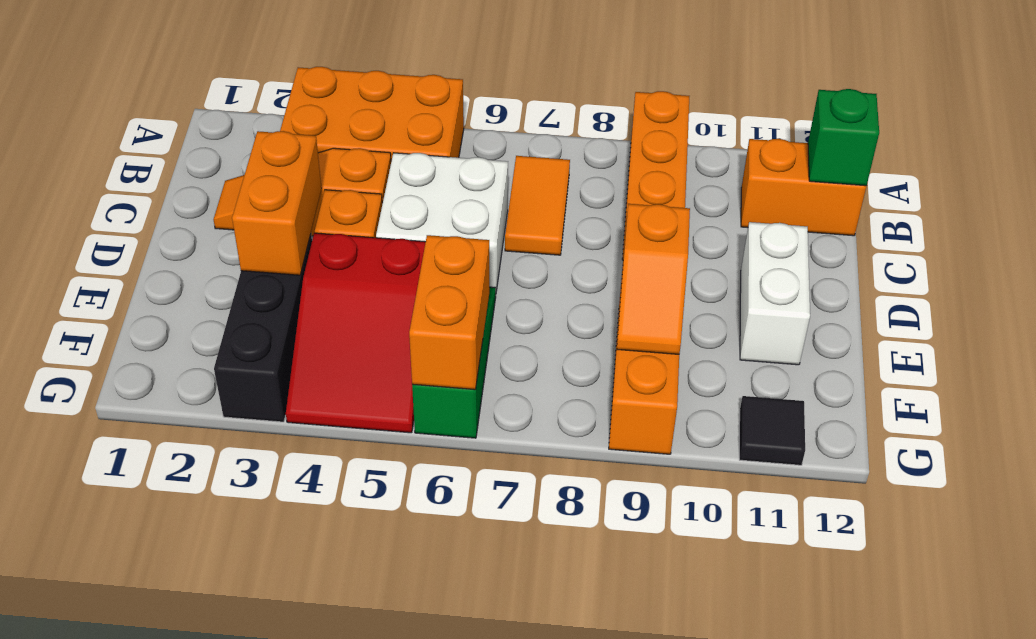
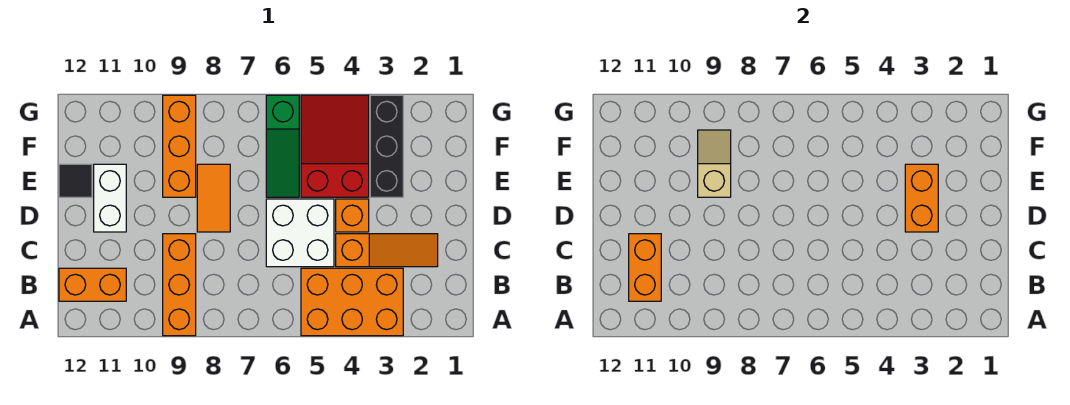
orange 1x2 tile [505,156,570,255] -> orange 1x2 tile moved to [197,164,230,232]
green 1x1 brick [808,89,879,186] -> none
orange 1x2 slope [617,204,690,354] -> tan 1x2 slope [698,130,731,197]
orange 1x2 brick [409,235,489,390] -> orange 1x2 brick moved to [629,234,661,301]
black 1x1 tile [739,396,805,465] -> black 1x1 tile moved to [59,164,92,197]

